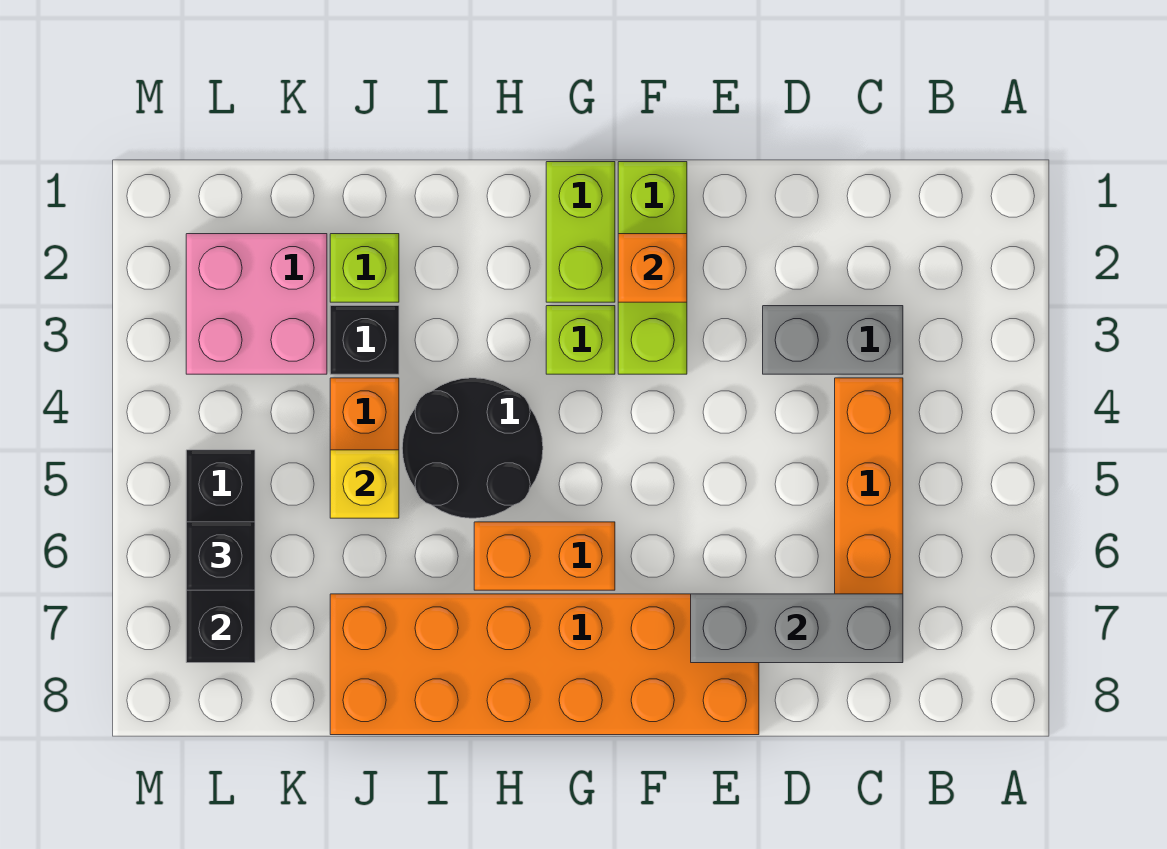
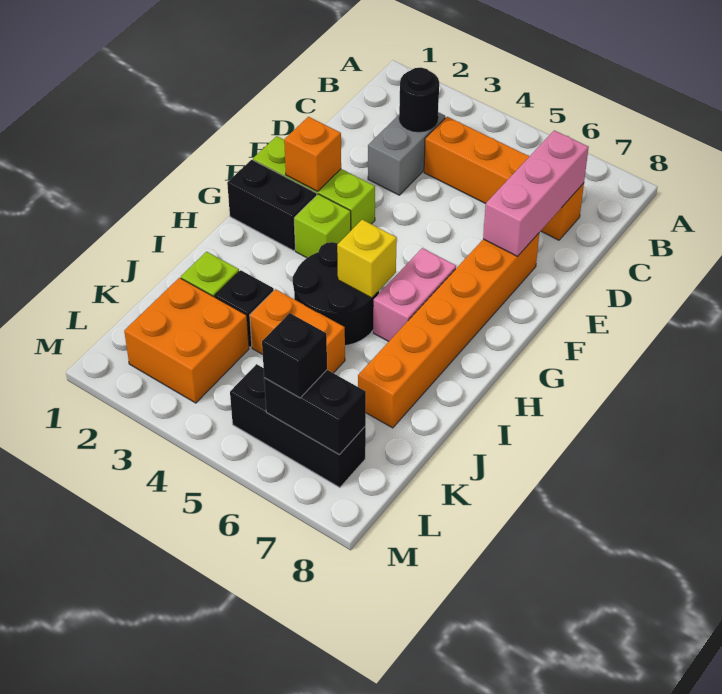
none -> black 1x1 round brick [399,67,439,132]
grey 1x3 brick [691,594,903,663] -> pink 1x3 brick [483,130,589,256]
orange 2x6 brick [330,594,759,735] -> orange 1x6 brick [358,233,539,428]
lime 1x2 brick [546,162,615,302] -> black 1x2 brick [227,160,317,251]
orange 1x2 brick [474,522,615,590] -> pink 1x2 brick [373,248,456,341]
yellow 1x1 brick [330,450,399,518] -> yellow 1x1 brick moved to [337,220,397,298]
pink 2x2 brick [186,234,327,374] -> orange 2x2 brick [124,278,249,403]

